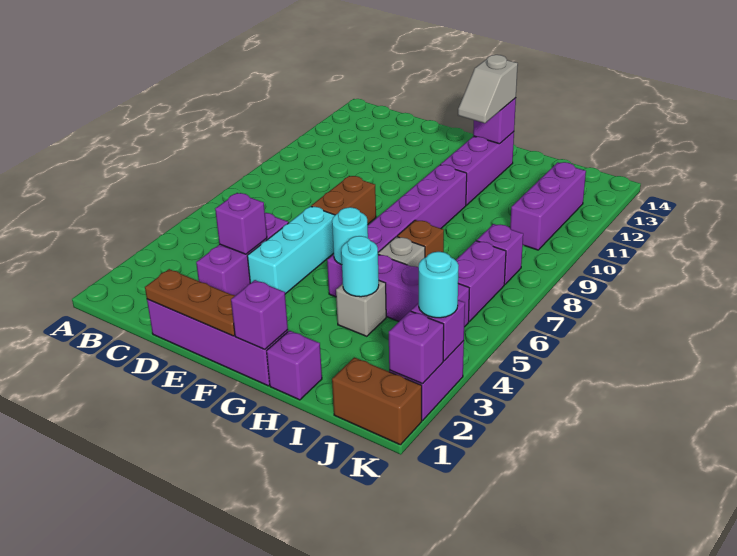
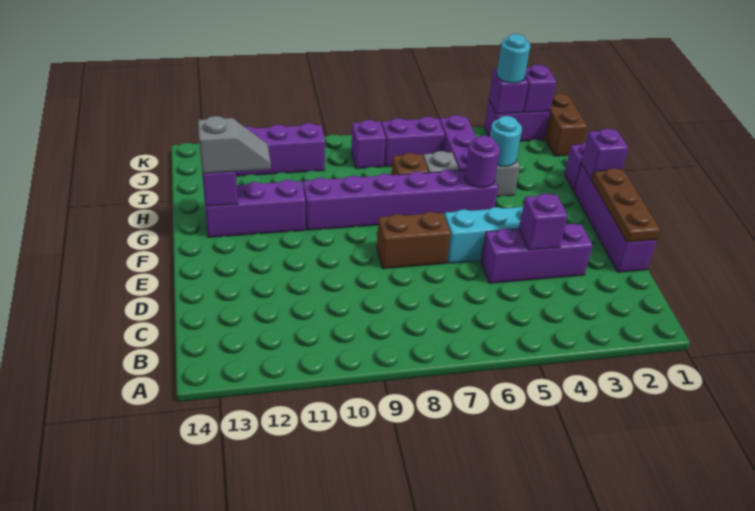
cyan 1x1 round brick [332,207,368,265] -> purple 1x1 round brick [464,136,500,188]

